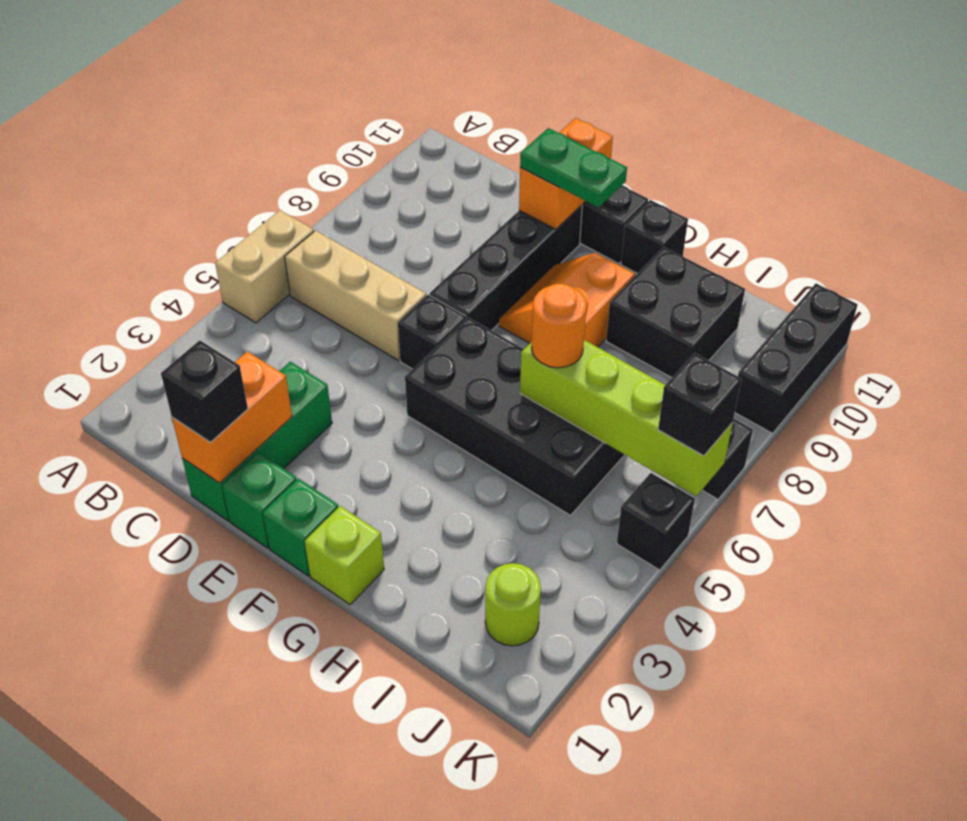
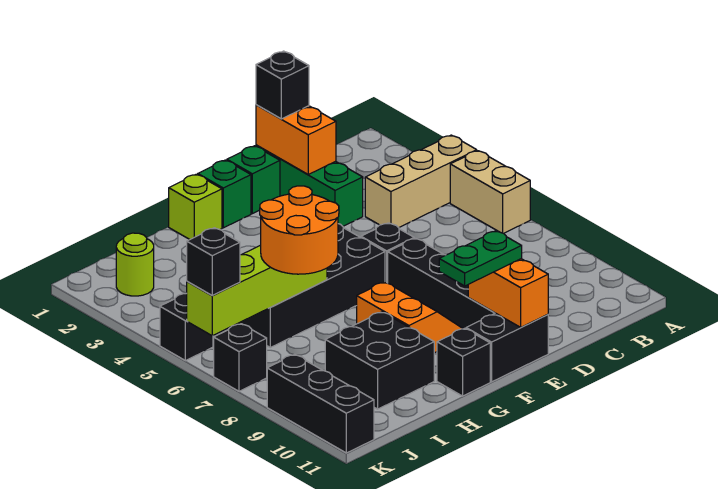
tan 1x3 brick [285,231,426,361] -> tan 1x3 brick moved to [365,135,477,228]
orange 1x1 round brick [532,283,587,368] -> orange 2x2 round brick [260,186,339,274]

